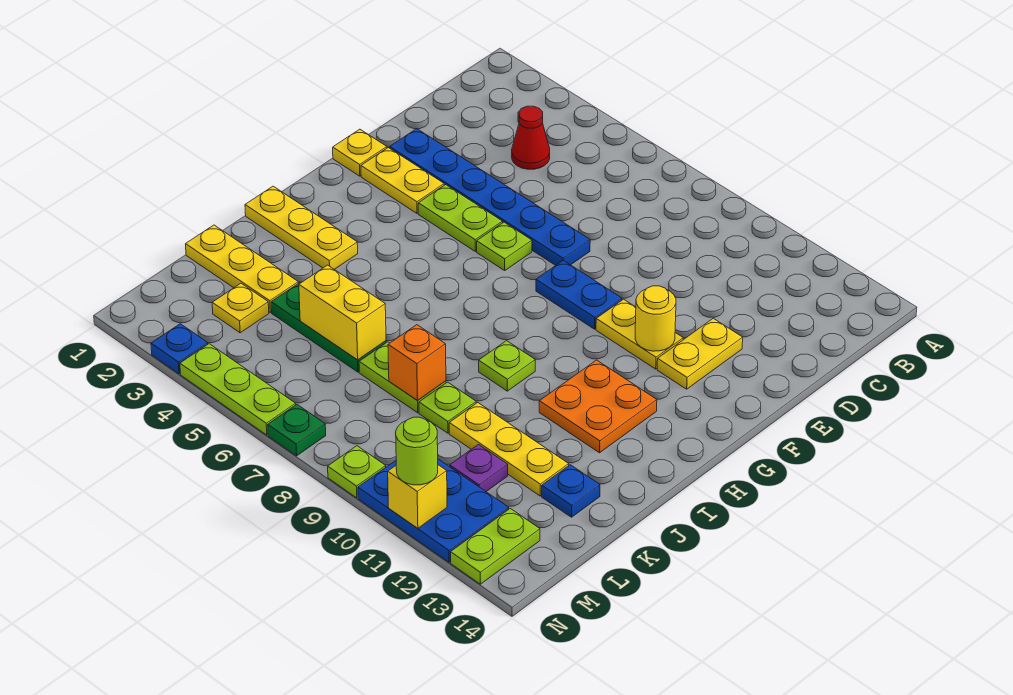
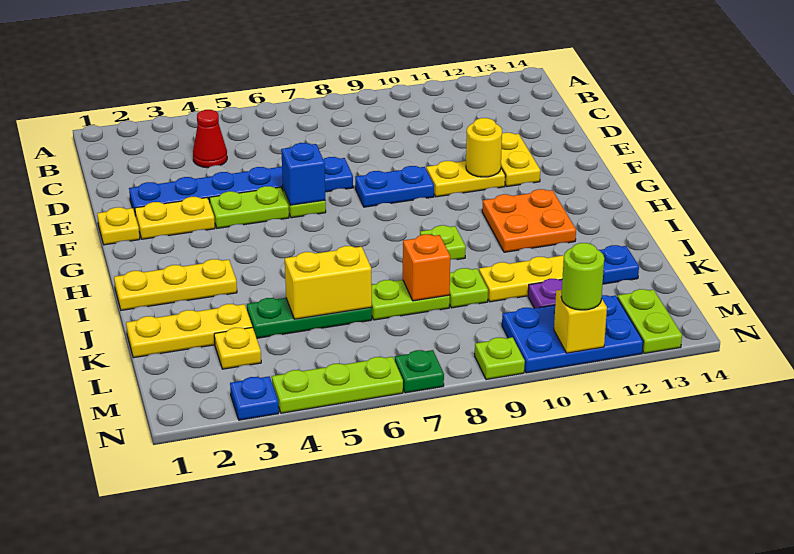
none -> blue 1x1 brick [281,143,325,205]

